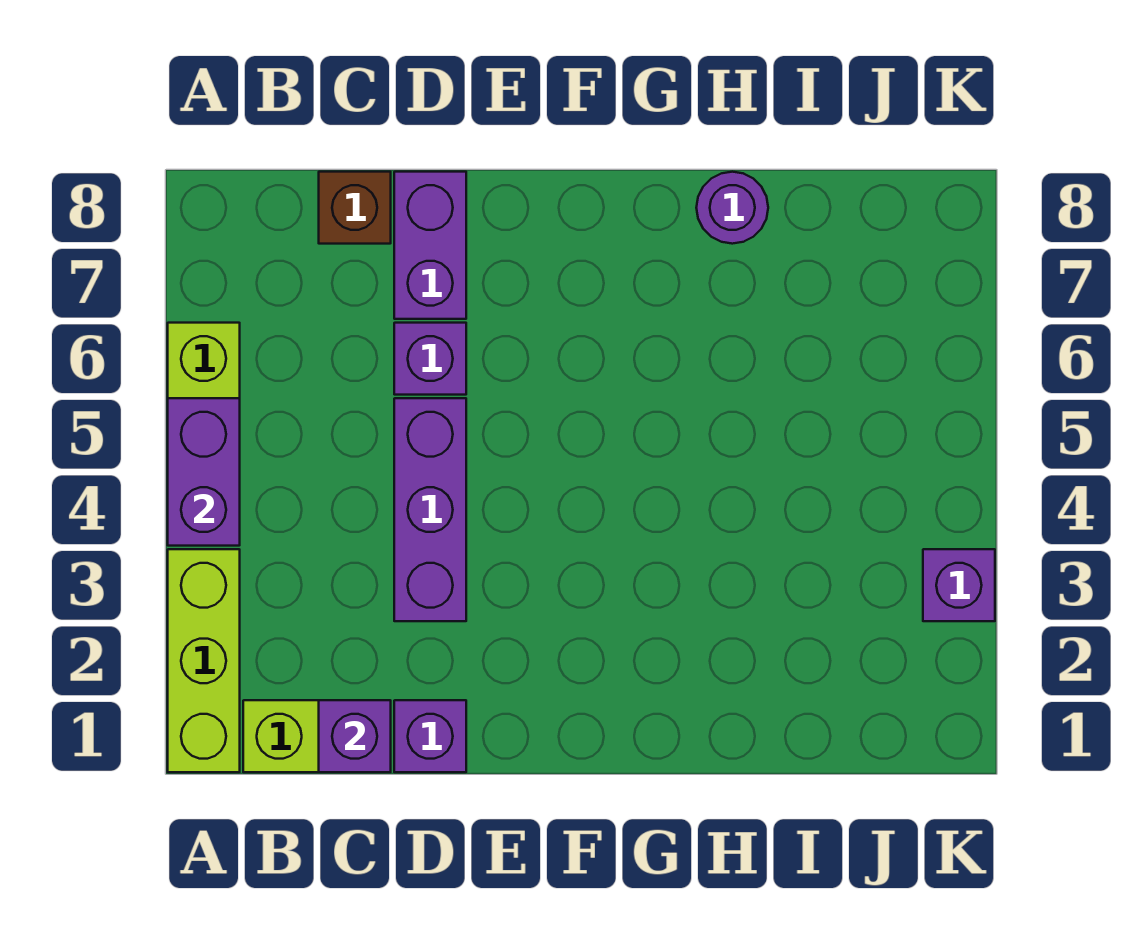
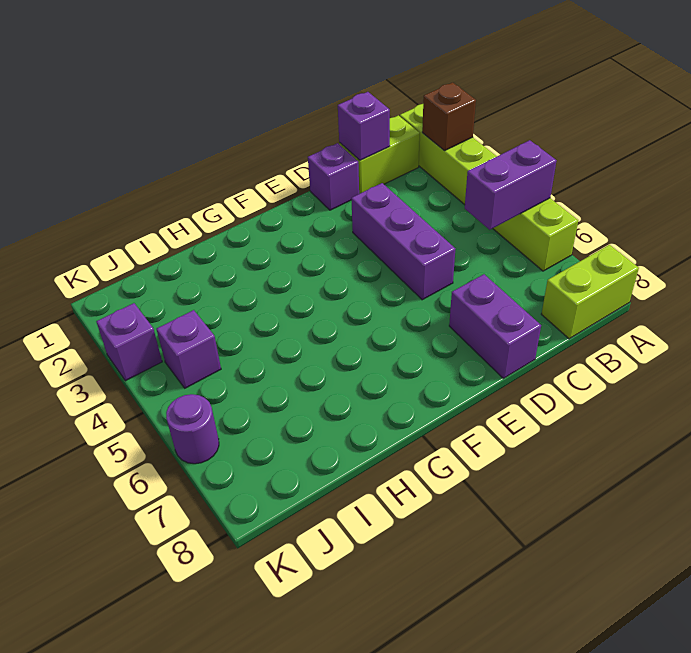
purple 1x2 brick [168,398,240,546] -> purple 1x2 brick turned to [465,140,557,230]
none -> lime 1x2 brick [541,245,639,339]
brown 1x1 brick [319,172,391,244] -> brown 1x1 brick moved to [422,82,476,150]
purple 1x1 brick [394,323,466,395] -> purple 1x1 brick moved to [157,310,221,388]
purple 1x1 round brick [696,172,768,244] -> purple 1x1 round brick moved to [166,394,219,464]

